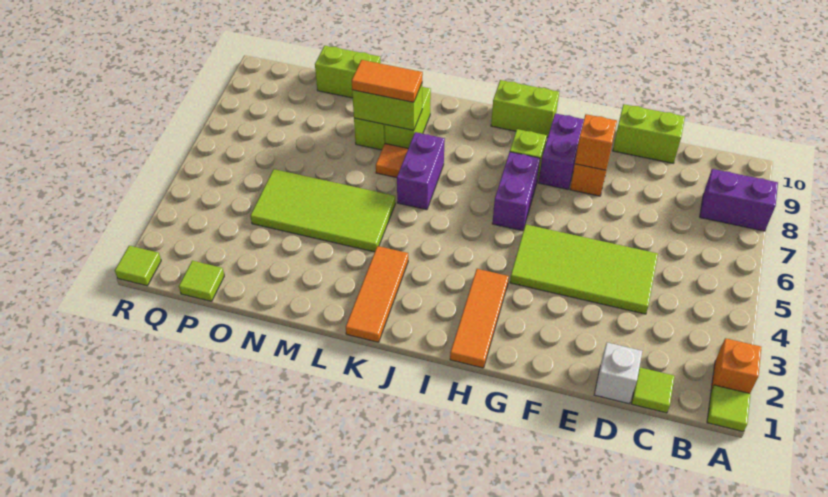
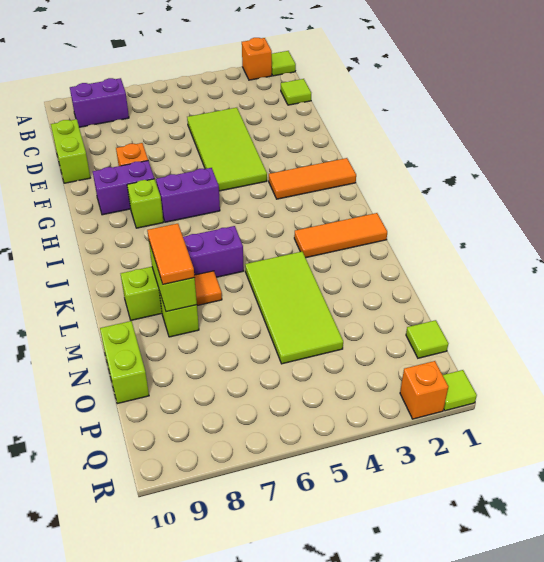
purple 1x2 brick [700,169,778,231] -> purple 1x2 brick turned to [70,78,129,127]
white 1x1 brick [594,343,642,404] -> none
orange 1x1 brick [575,114,617,170] -> orange 1x1 brick moved to [400,361,448,419]
lime 1x2 brick [491,80,559,138] -> none

